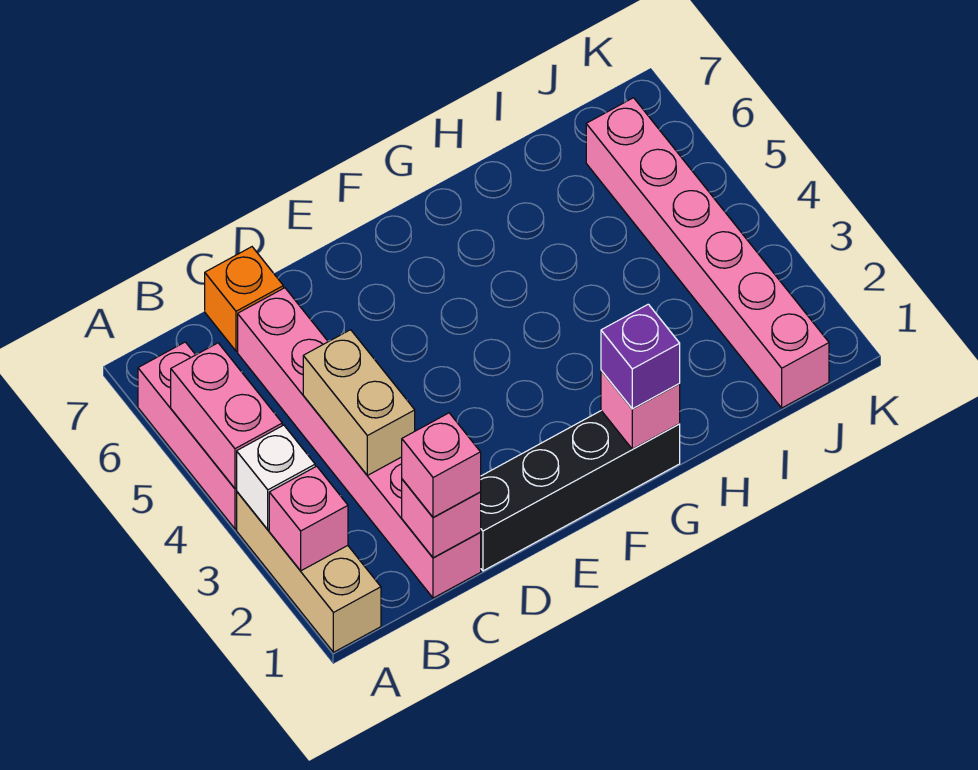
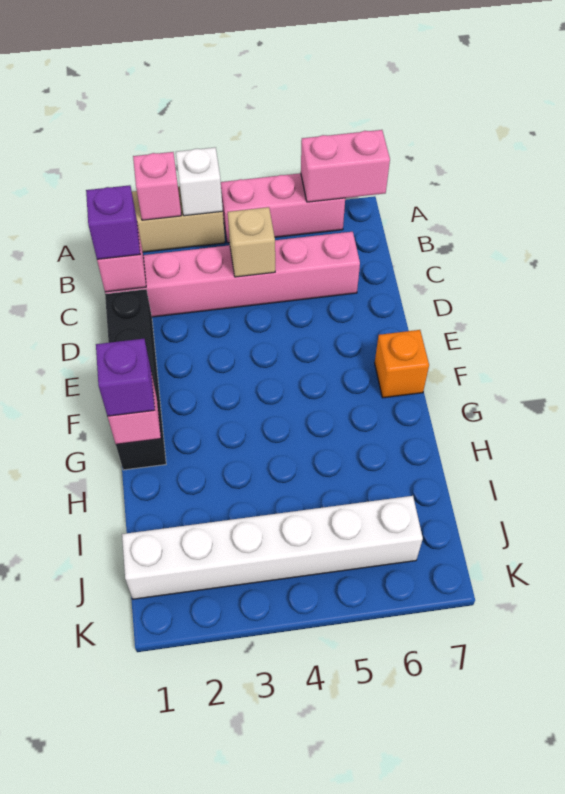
pink 1x2 brick [171,343,282,488] -> pink 1x2 brick moved to [301,130,390,202]
pink 1x1 brick [402,413,481,518] -> purple 1x1 brick [86,185,140,259]
tan 1x2 brick [303,330,415,475] -> tan 1x1 brick [228,207,275,277]
orange 1x1 brick [205,247,283,351] -> orange 1x1 brick moved to [375,330,429,398]
pink 1x6 brick [586,98,829,408] -> white 1x6 brick [122,496,423,599]

